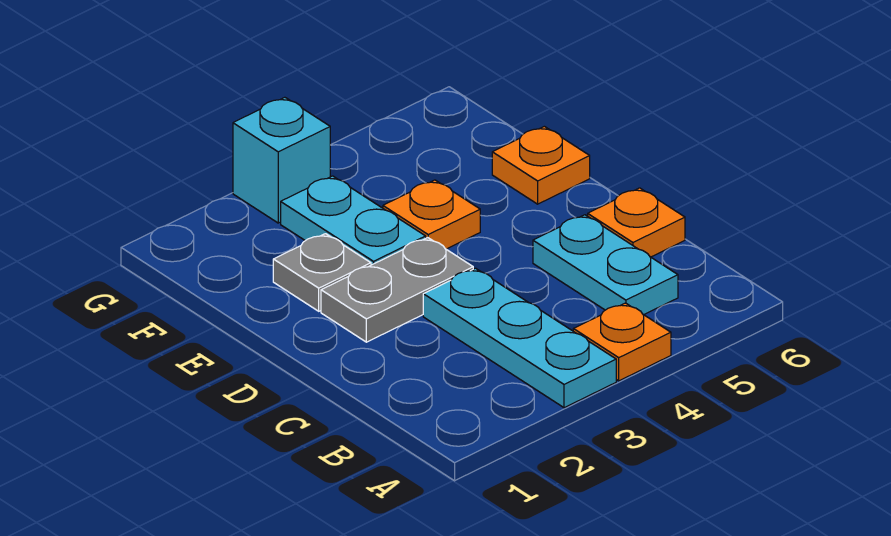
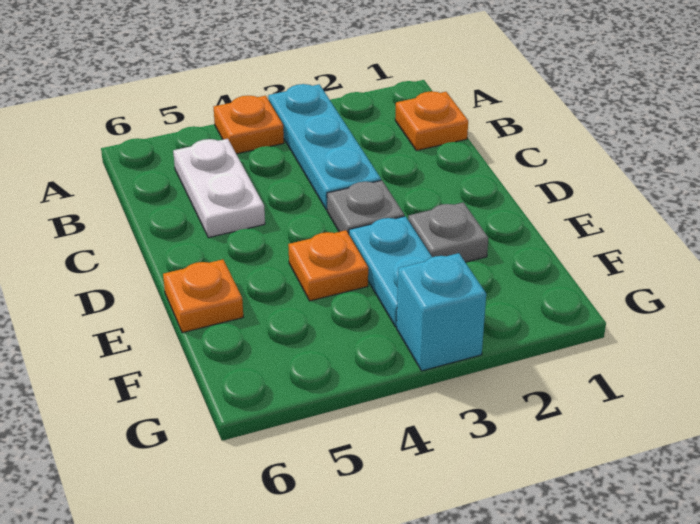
cyan 1x2 plate [533,215,678,315] -> white 1x2 plate [173,139,265,238]
orange 1x1 plate [588,188,685,257] -> orange 1x1 plate moved to [395,91,468,151]
grey 1x2 plate [321,238,473,342] -> grey 1x1 plate [327,180,404,234]

